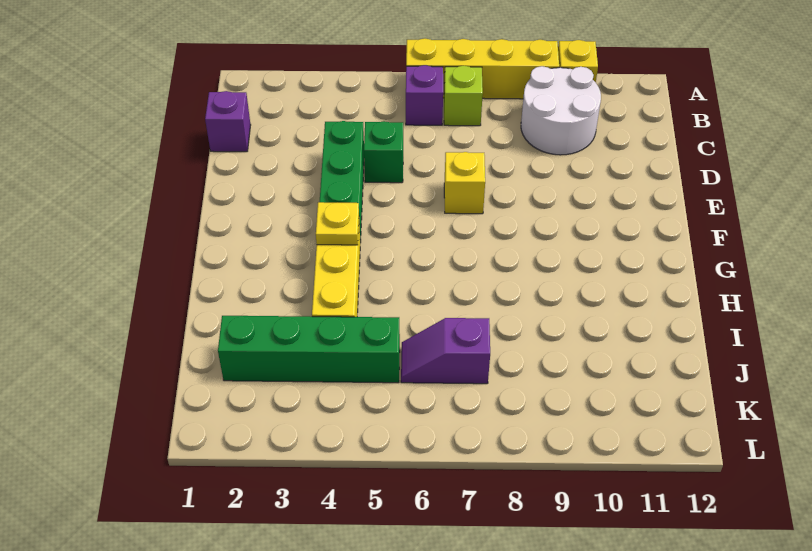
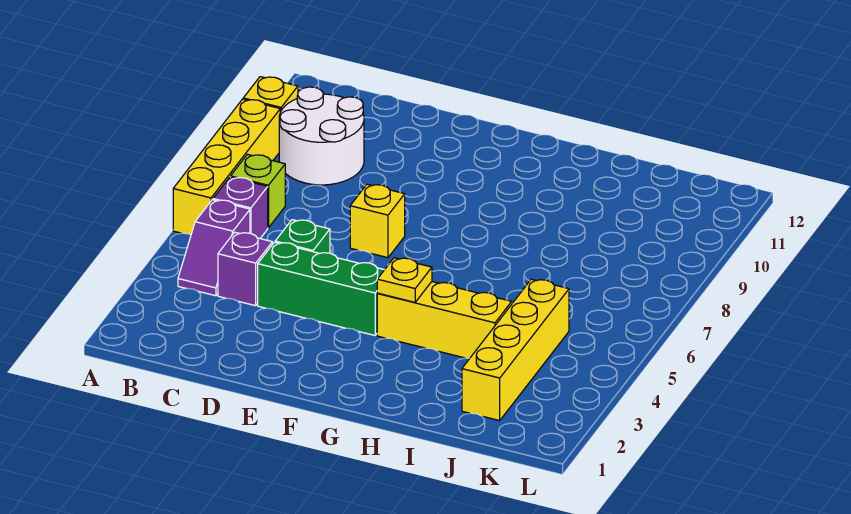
purple 1x1 brick [205,91,251,152] -> purple 1x1 brick moved to [218,232,272,306]
green 1x4 brick [218,316,400,383] -> yellow 1x4 brick [462,279,569,421]
purple 1x2 slope [401,318,490,384] -> purple 1x2 slope moved to [178,200,250,296]

